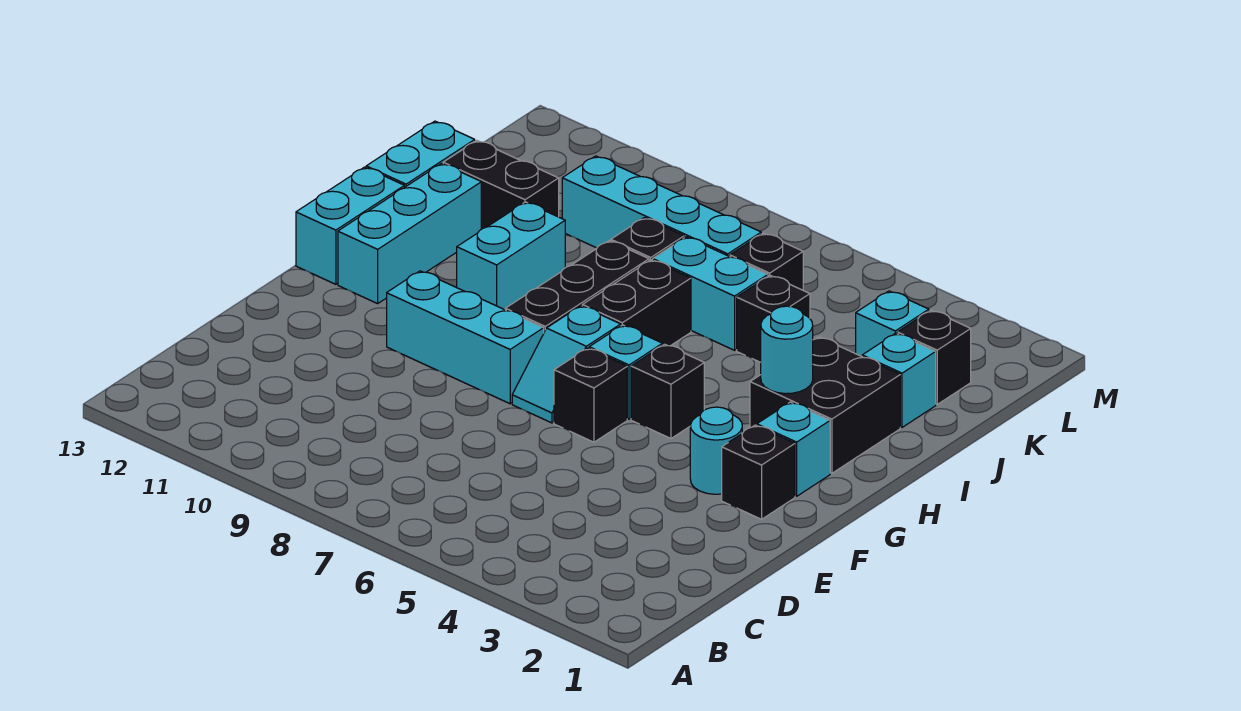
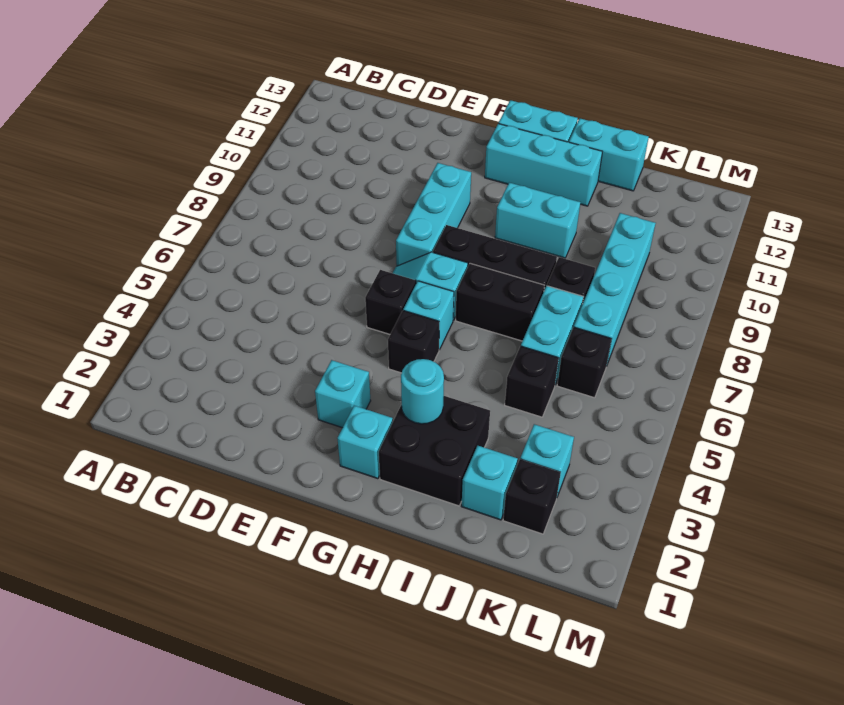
black 1x1 brick [722,425,795,519] -> none
cyan 1x1 round brick [690,407,742,494] -> cyan 1x1 brick [315,360,371,428]
black 1x2 brick [443,141,559,229] -> none

